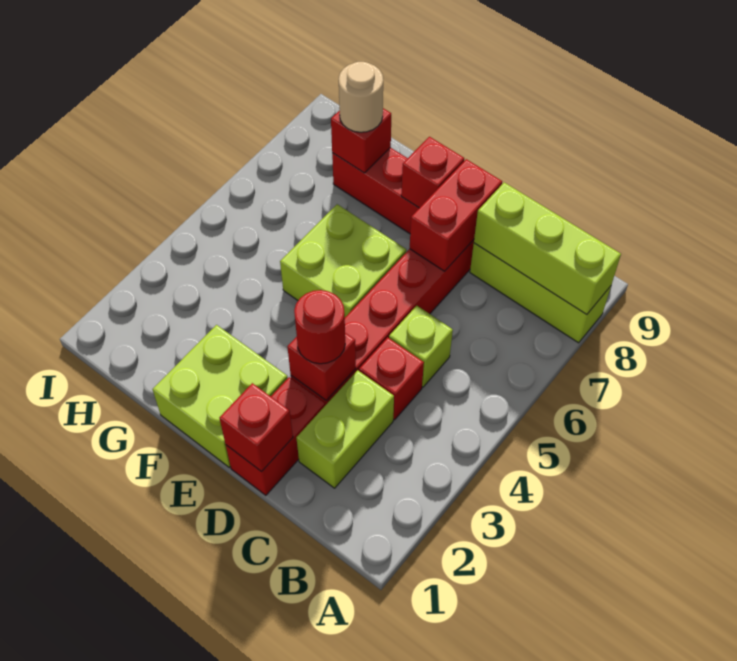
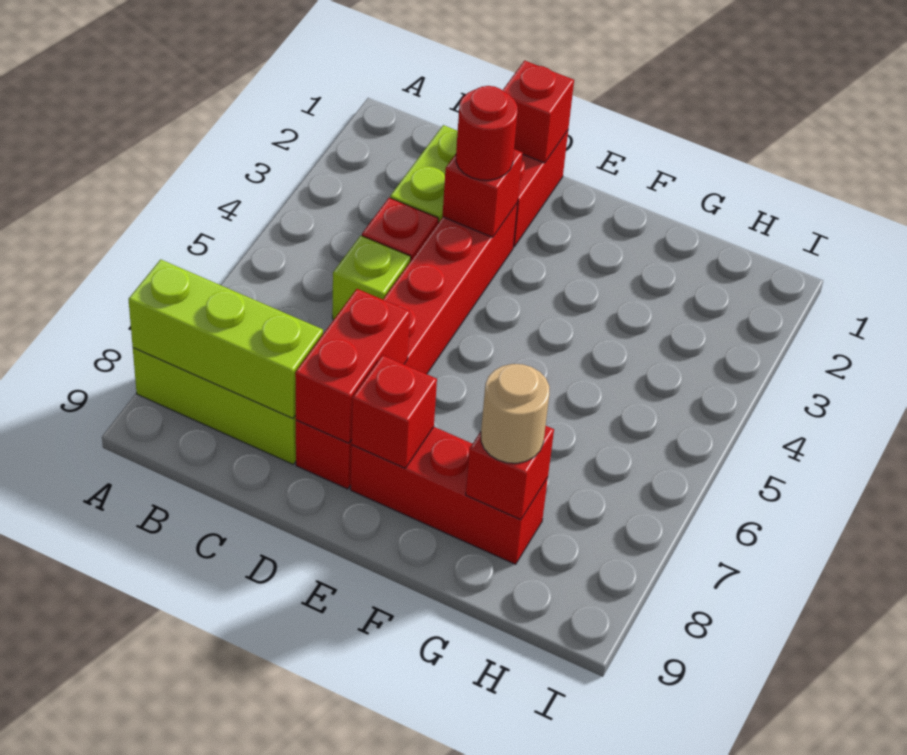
lime 2x2 brick [153,325,288,467] -> none
lime 2x2 brick [280,204,406,317] -> none

